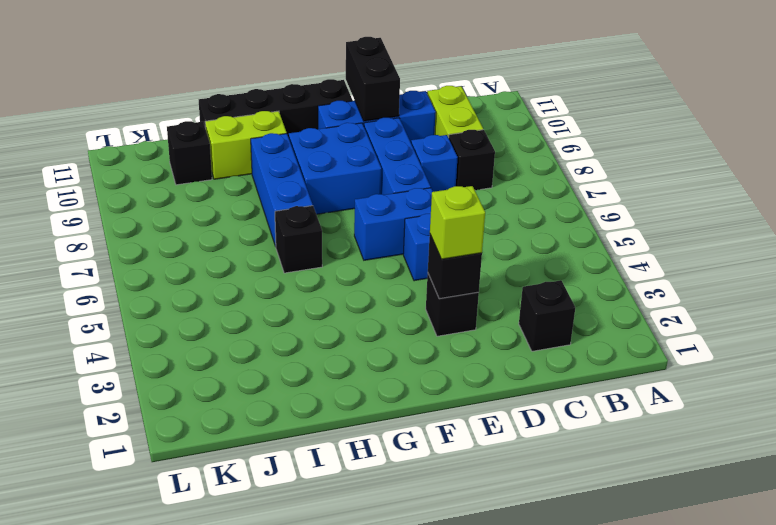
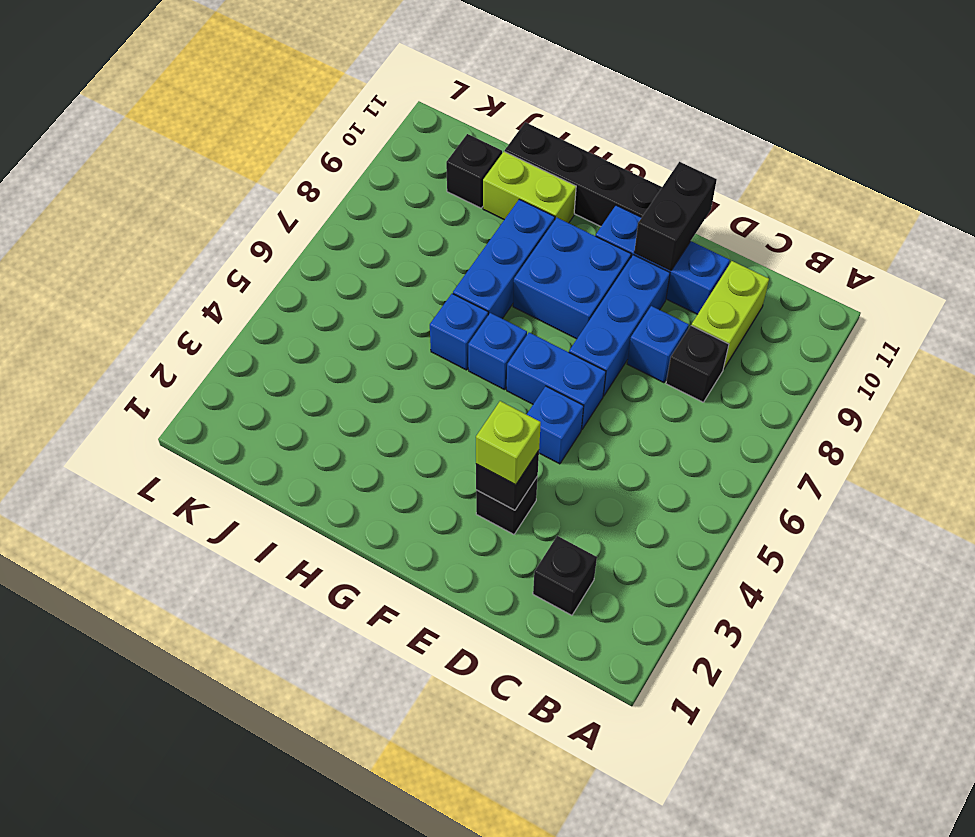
none -> blue 1x1 brick [468,313,527,390]
black 1x1 brick [275,206,322,273] -> blue 1x1 brick [430,294,488,370]

